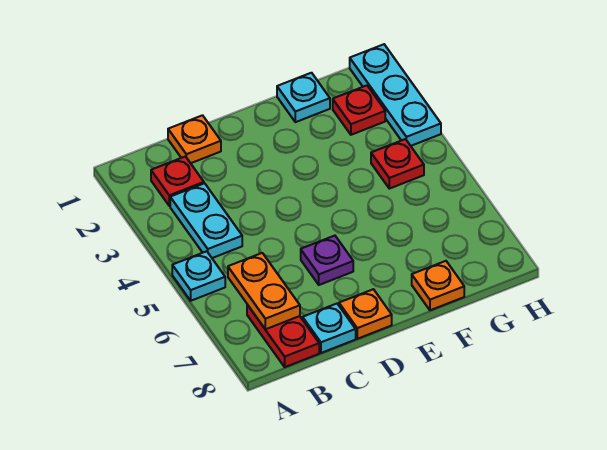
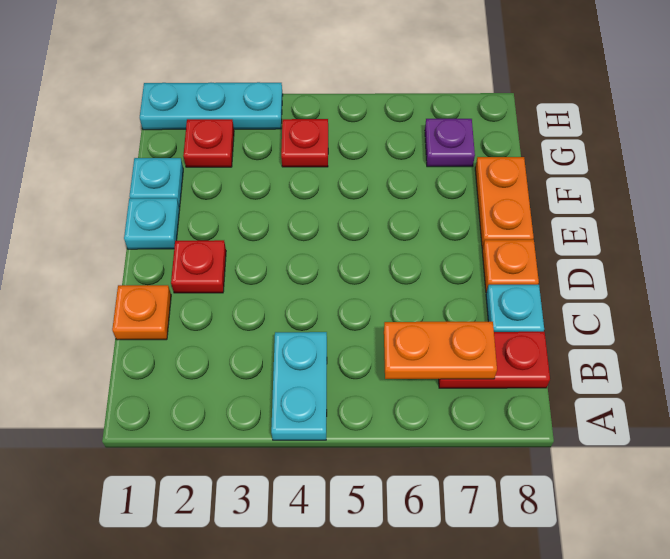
cyan 1x1 plate [172,251,225,301] -> cyan 1x1 plate moved to [124,198,180,249]
red 1x1 plate [151,156,204,206] -> red 1x1 plate moved to [171,240,226,293]
cyan 1x2 plate [170,183,242,258] -> cyan 1x2 plate turned to [271,332,327,440]
purple 1x1 plate [301,236,353,285] -> purple 1x1 plate moved to [425,119,475,167]
orange 1x1 plate [412,261,464,310] -> orange 1x2 plate [475,157,534,248]

